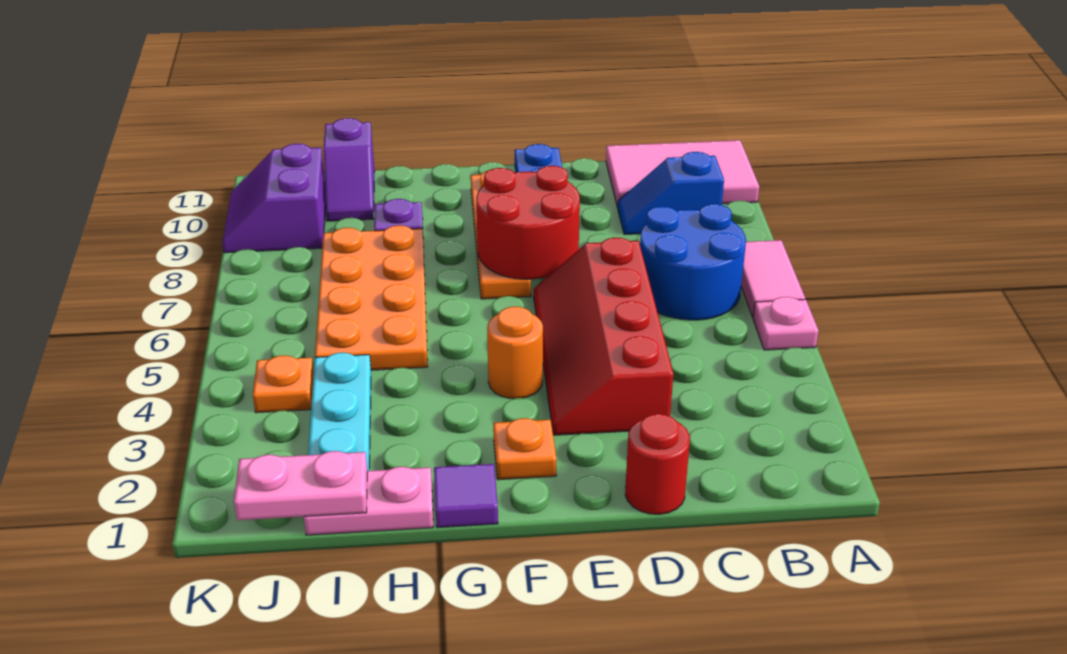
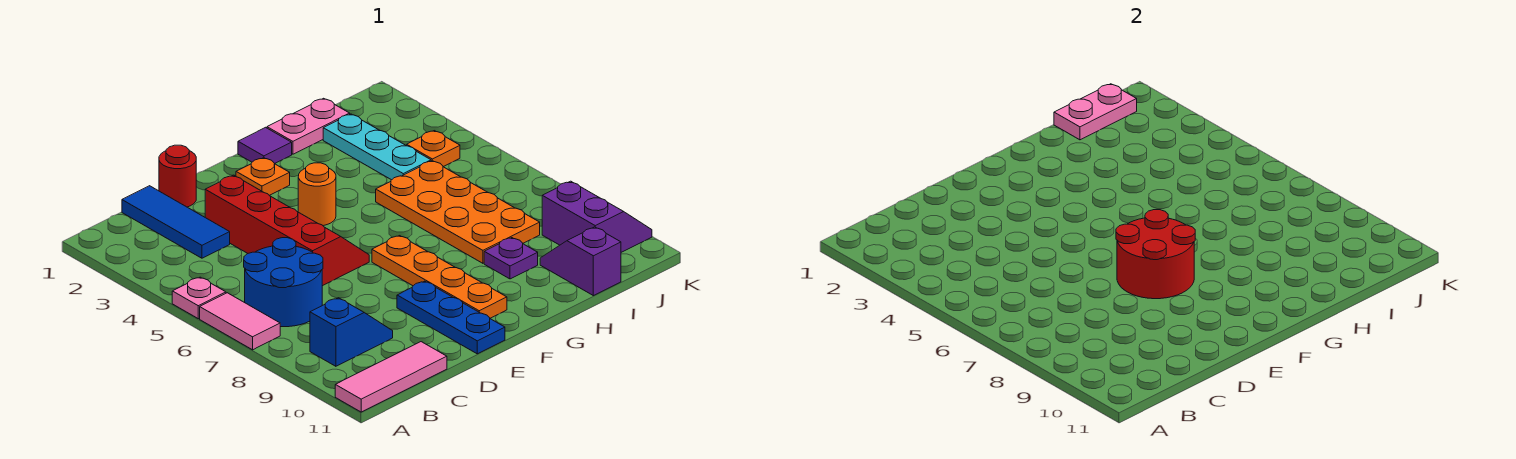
pink 2x3 tile [606,140,759,208] -> pink 1x3 tile [335,342,447,412]
none -> blue 1x3 tile [122,186,230,258]

